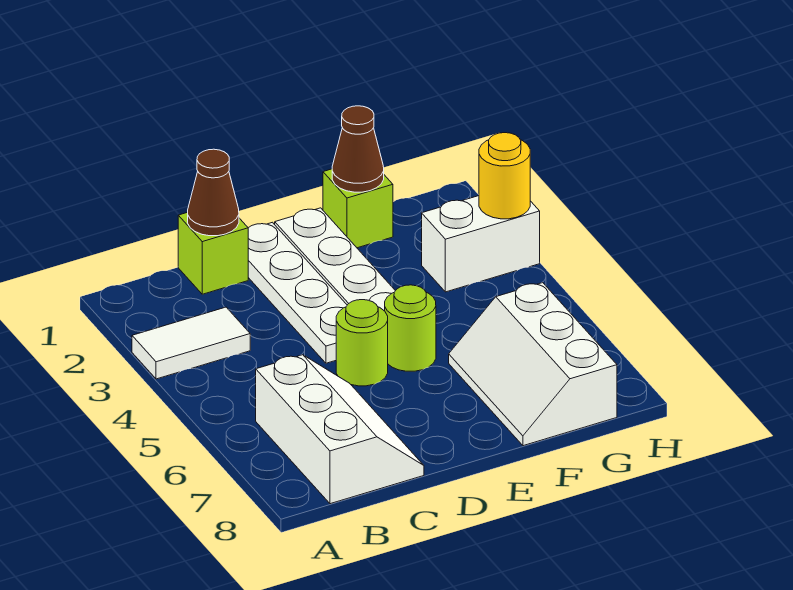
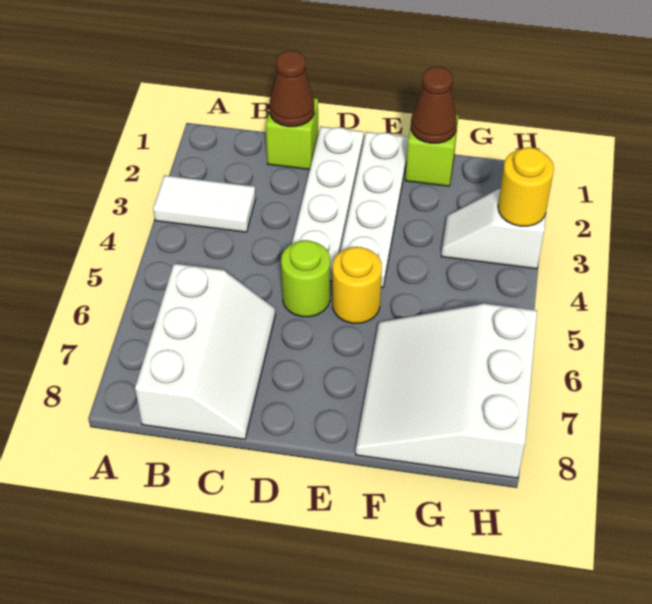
lime 1x1 round brick [385,285,436,371] -> yellow 1x1 round brick [332,247,382,323]
white 2x3 slope [449,283,617,446] -> white 3x3 slope [356,304,537,478]
white 1x2 brick [422,196,540,292] -> white 1x2 slope [441,189,546,269]

